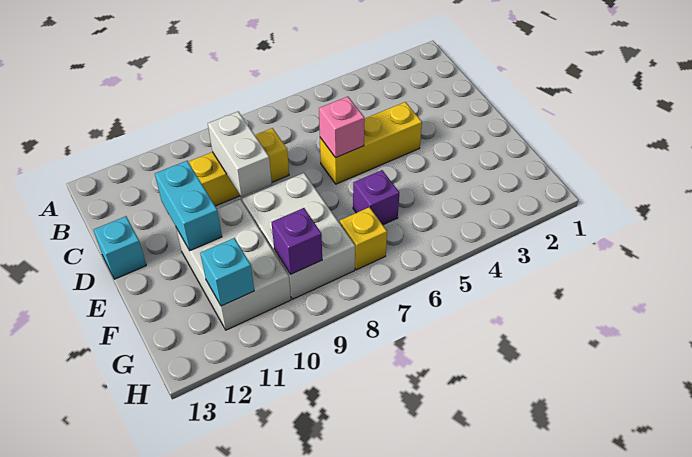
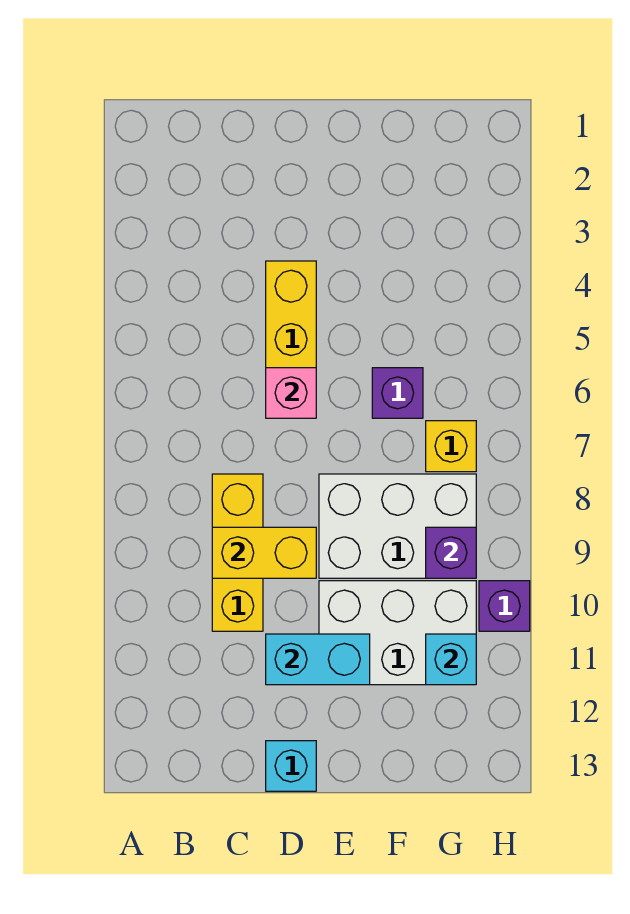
white 1x2 brick [208,112,272,197] -> yellow 1x2 brick [212,527,316,578]
none -> purple 1x1 brick [479,581,530,631]

